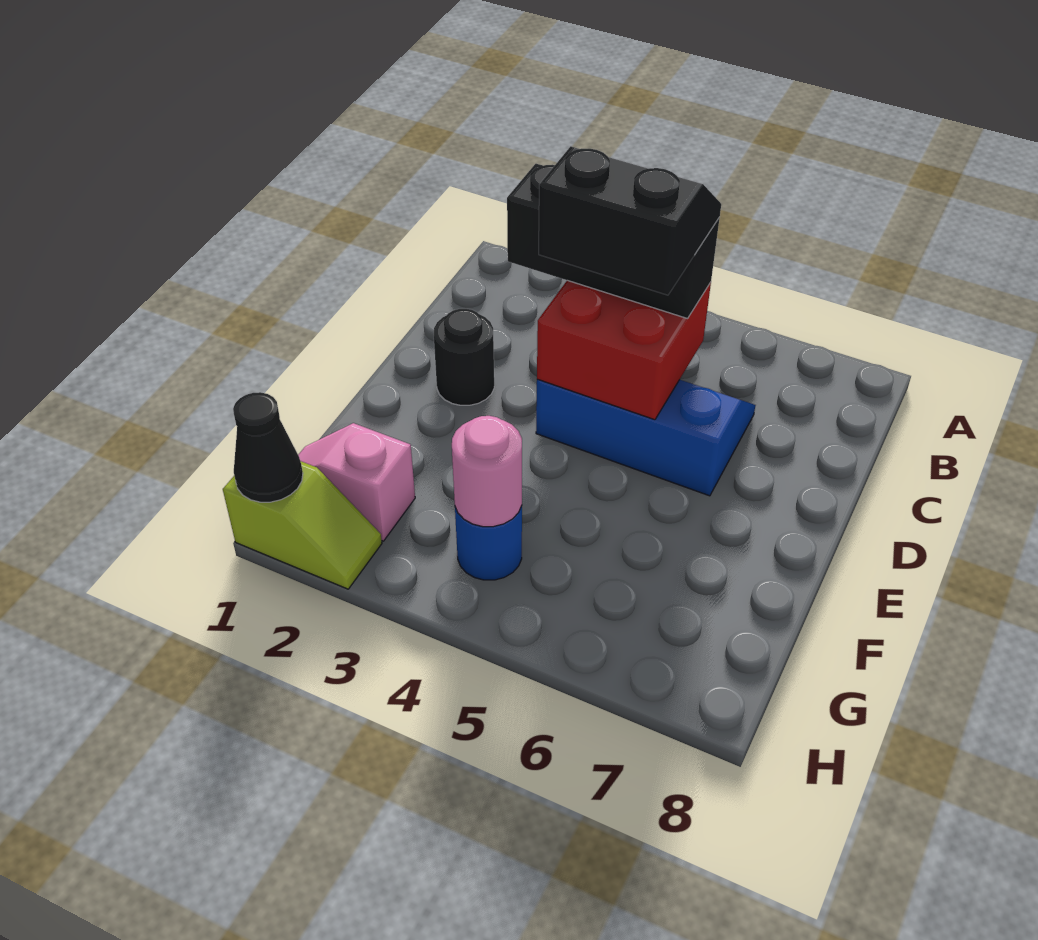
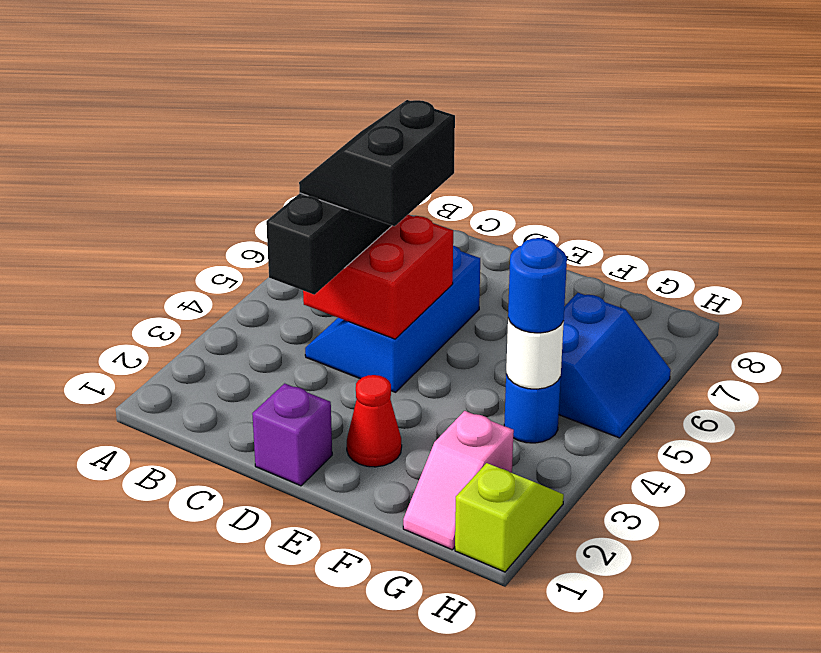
none -> purple 1x1 brick [252,383,332,486]
black 1x1 round brick [434,309,494,405] -> none
none -> red 1x1 cone [347,375,402,467]
pink 1x1 round brick [452,416,522,527] -> white 1x1 round brick [506,319,564,389]
none -> blue 1x1 round brick [508,238,567,333]
none -> blue 2x2 slope [559,293,671,438]
black 1x1 cone [233,392,303,502] -> none

